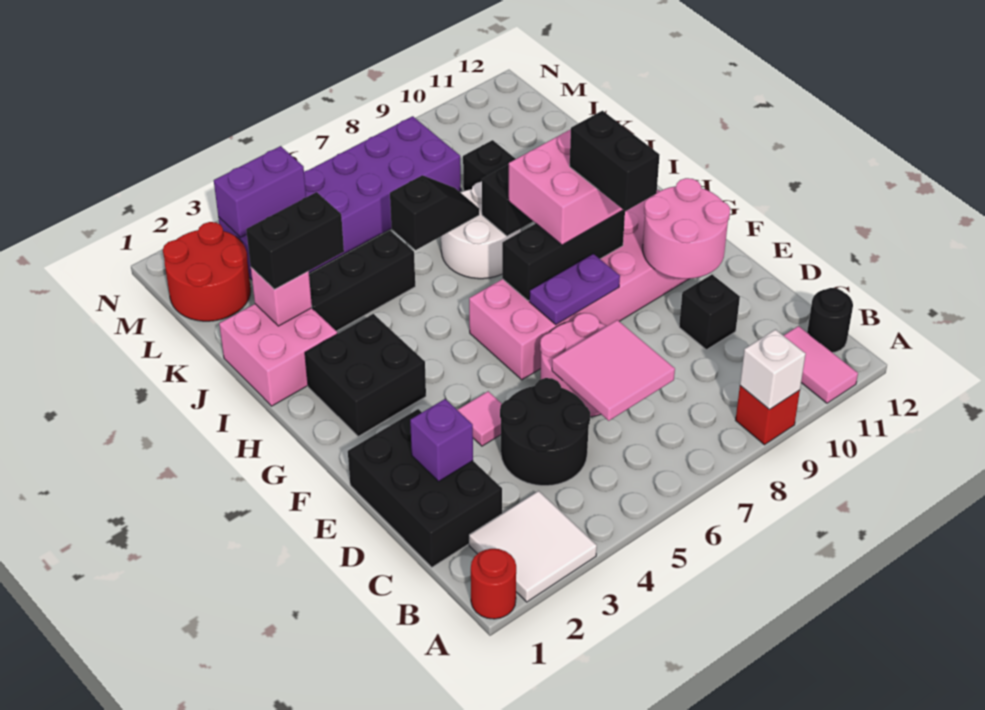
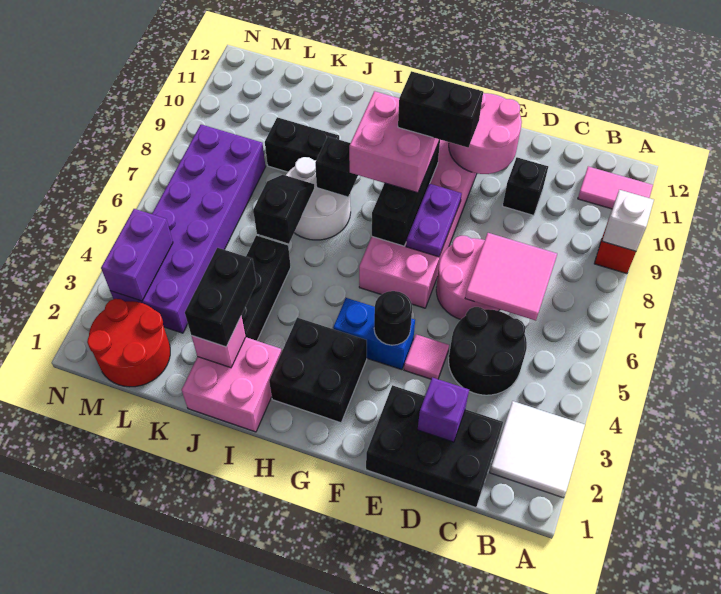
red 1x1 round brick [471,549,516,619] -> none
black 1x1 round brick [807,288,853,353] -> black 1x1 round brick moved to [374,291,412,345]
none -> blue 1x2 brick [333,298,415,370]

